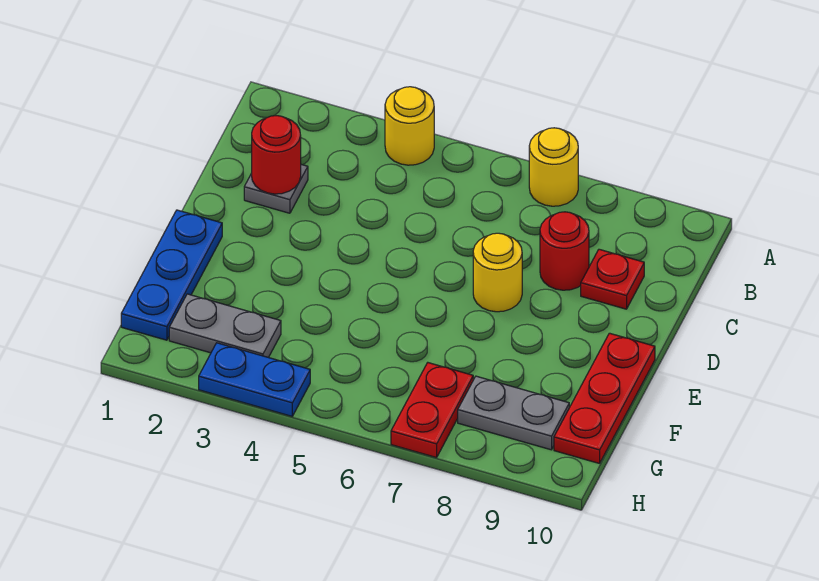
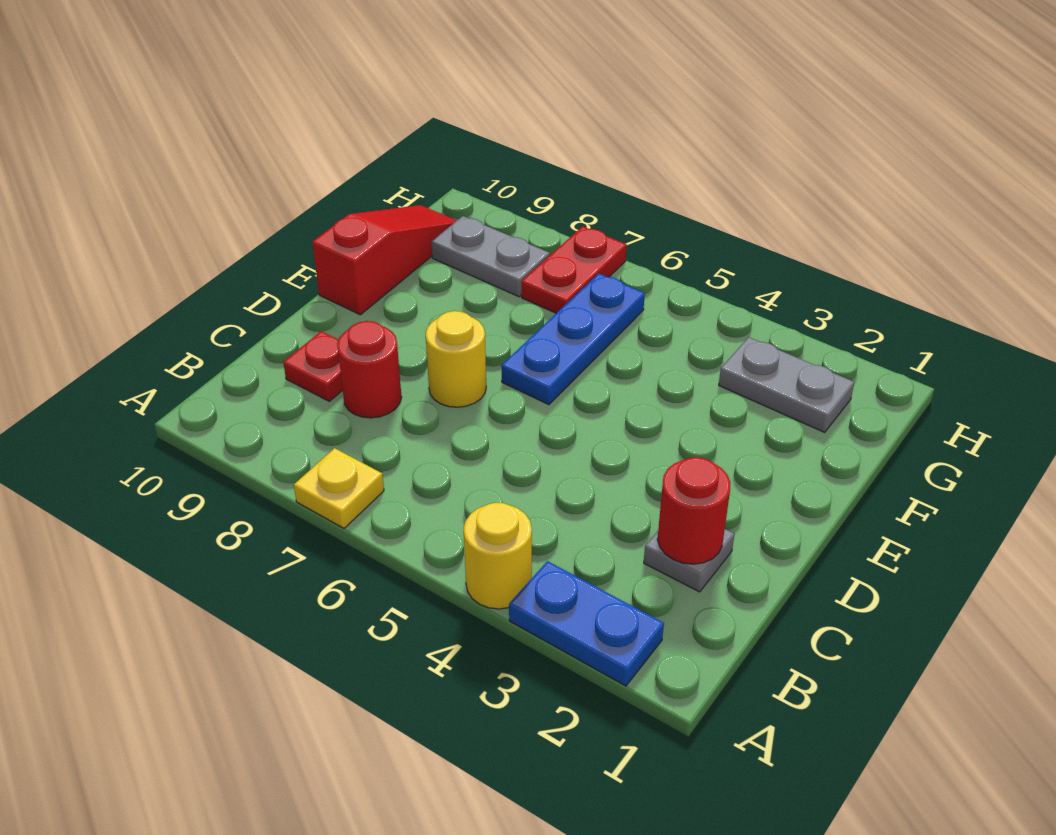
yellow 1x1 round brick [529,128,578,206] -> yellow 1x1 plate [294,448,384,528]
blue 1x3 plate [121,210,222,340] -> blue 1x3 plate moved to [501,274,645,405]
red 1x3 plate [554,333,655,463] -> red 1x3 slope [312,205,457,315]
blue 1x2 plate [199,343,310,416] -> blue 1x2 plate moved to [509,561,664,686]

